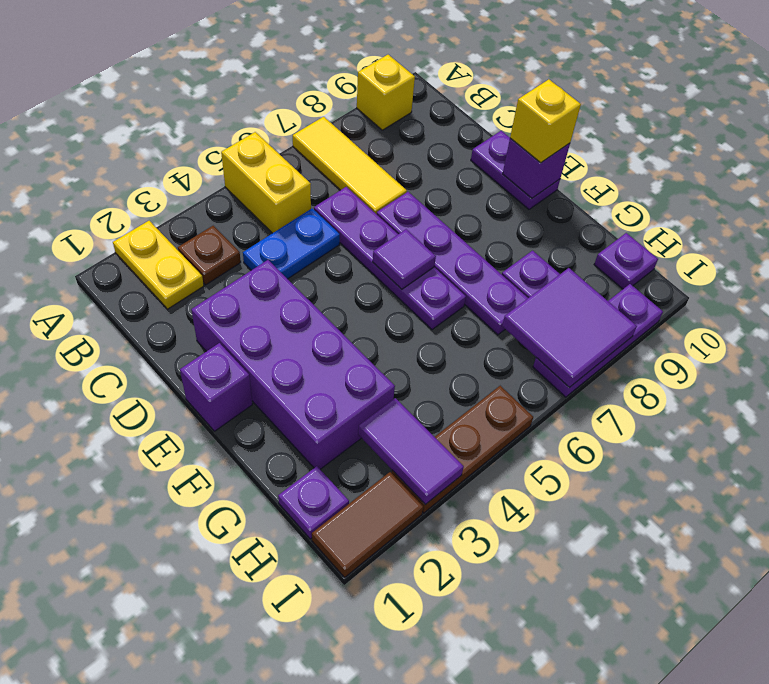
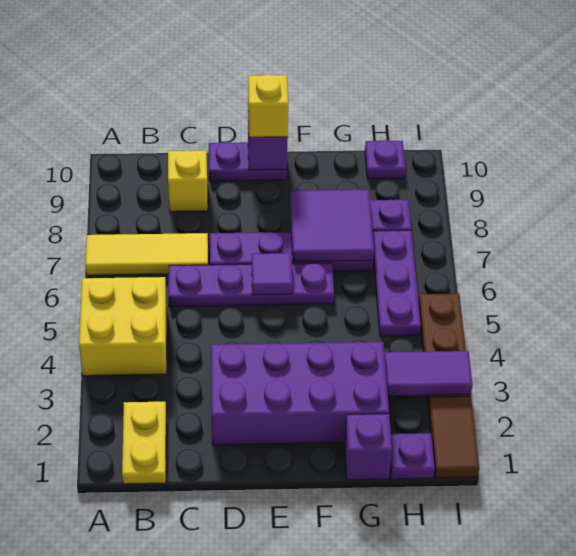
yellow 1x2 plate [113,221,204,309] -> yellow 1x2 plate turned to [122,402,166,484]
yellow 1x2 brick [221,132,311,233] -> yellow 2x2 brick [79,277,167,376]
yellow 1x1 brick [357,55,415,130] -> yellow 1x1 brick moved to [168,150,208,212]
brown 1x1 plate [178,226,241,285] -> none
blue 1x2 plate [243,208,340,279] -> none
purple 1x1 brick [180,343,252,431] -> purple 1x1 brick moved to [344,414,392,480]
purple 2x2 tile [502,268,637,387] -> purple 2x2 tile moved to [290,190,374,262]
purple 1x3 plate [533,284,663,397] -> purple 1x3 plate moved to [373,230,421,337]

